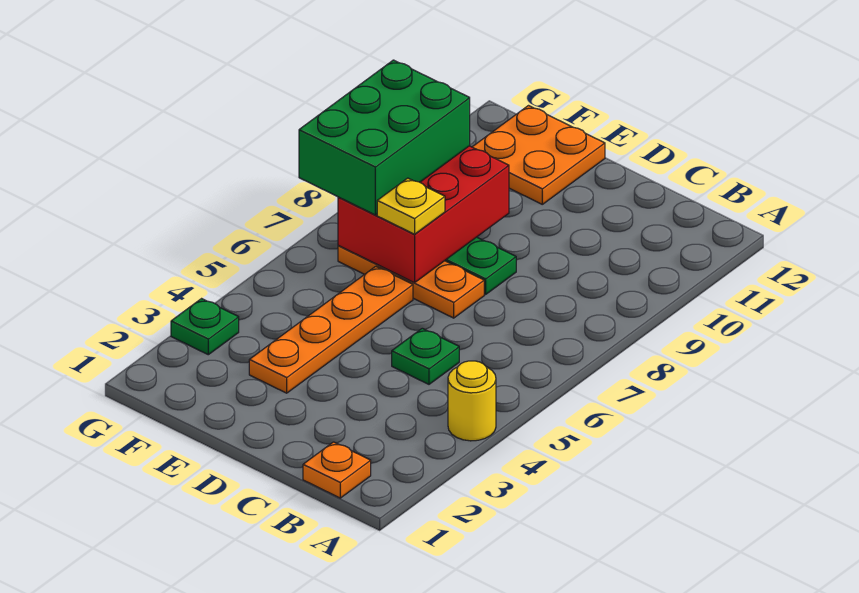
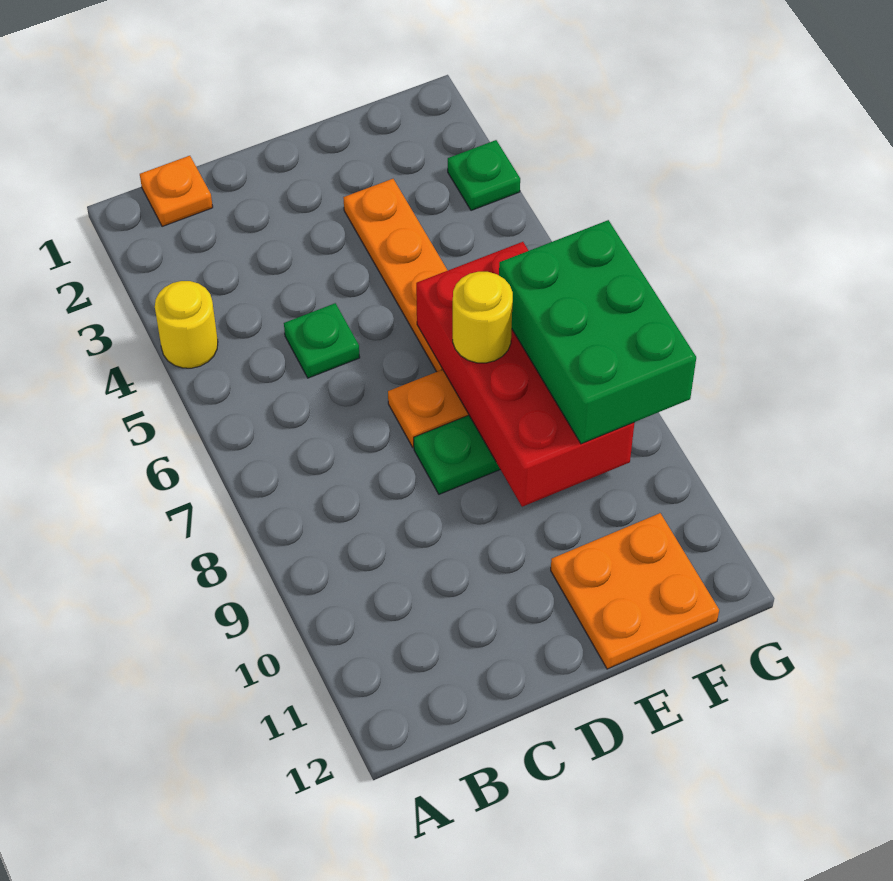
red 2x3 brick [338,146,509,283] -> red 2x4 brick [416,242,634,507]
yellow 1x1 plate [377,178,445,234] -> yellow 1x1 round brick [453,272,513,363]

